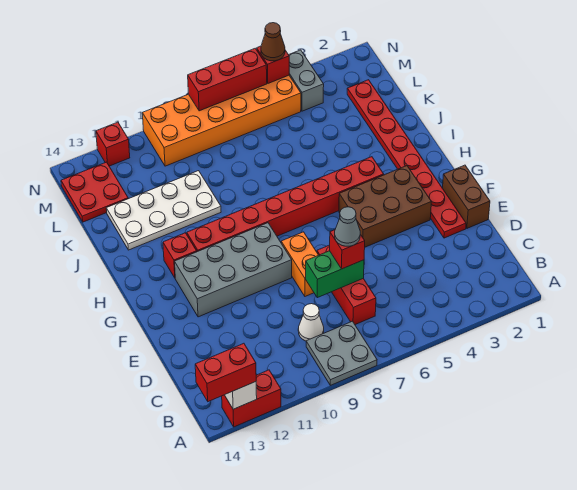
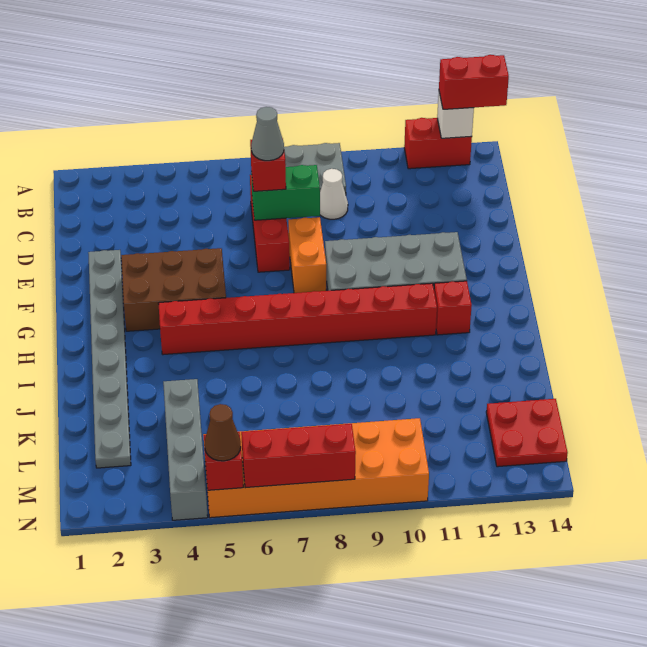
brown 1x2 brick [443,165,490,228] -> none
red 1x8 plate [347,80,466,238] -> grey 1x8 plate [88,250,131,468]
white 2x4 plate [106,171,221,250] -> none
grey 1x2 brick [289,50,324,111] -> grey 1x4 brick [163,379,208,520]
red 1x1 brick [96,122,130,166] -> none

